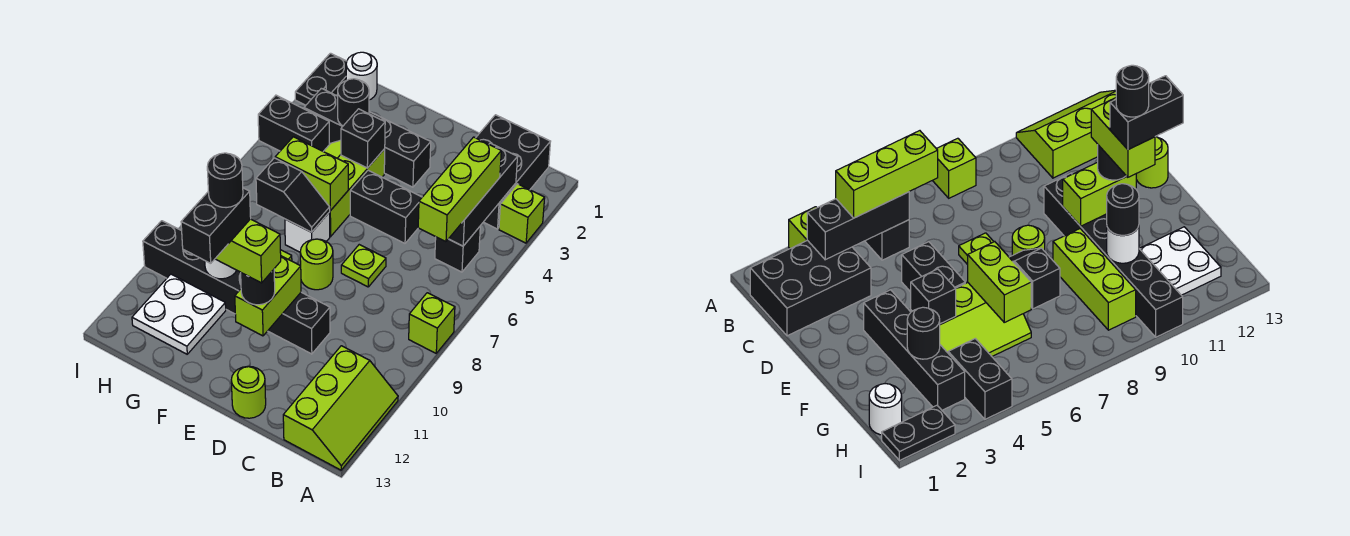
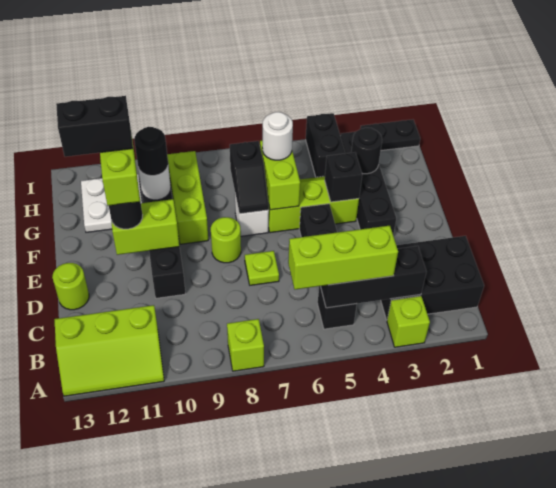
black 1x1 round brick [207,153,243,208] -> none
white 1x1 round brick [346,52,377,100] -> white 1x1 round brick moved to [262,112,293,160]

